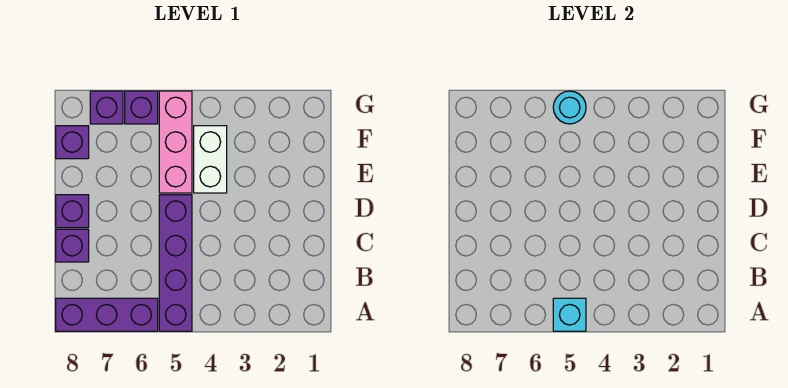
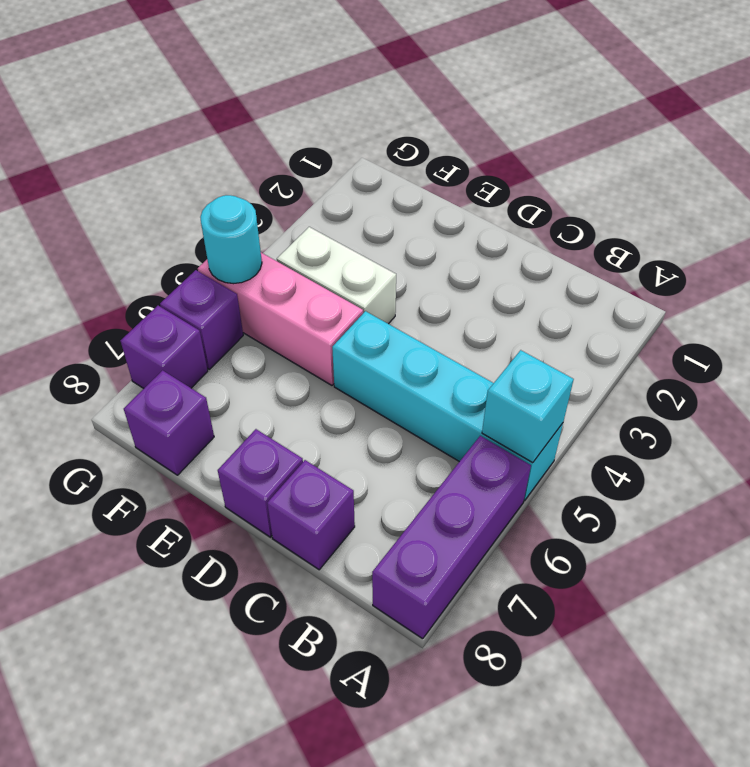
purple 1x4 brick [159,195,192,331] -> cyan 1x4 brick [332,311,563,500]

